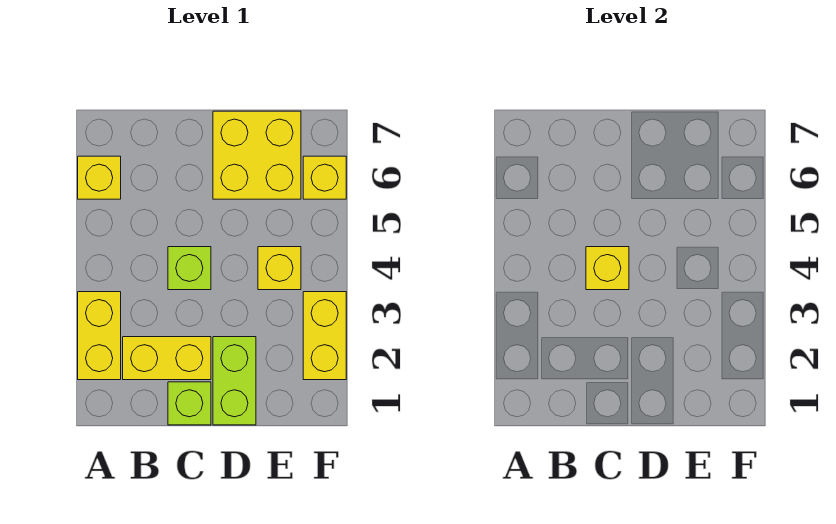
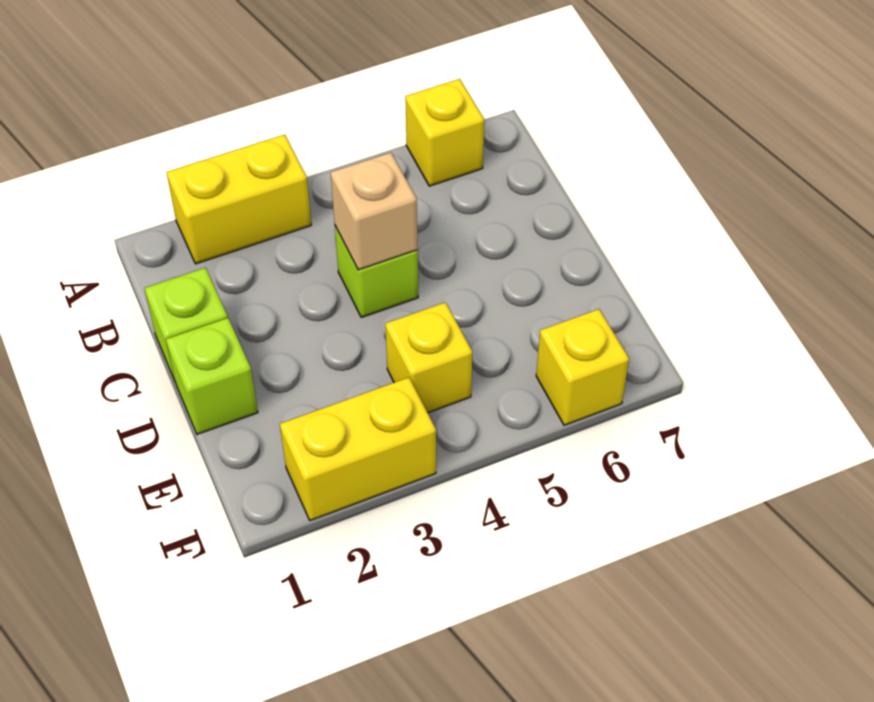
yellow 1x2 brick [123,337,211,380] -> none
yellow 1x1 brick [586,247,629,290] -> tan 1x1 brick [331,153,418,270]
lime 1x2 brick [213,337,256,425] -> lime 1x1 brick [166,318,258,434]
yellow 2x2 brick [213,111,301,199] -> none

